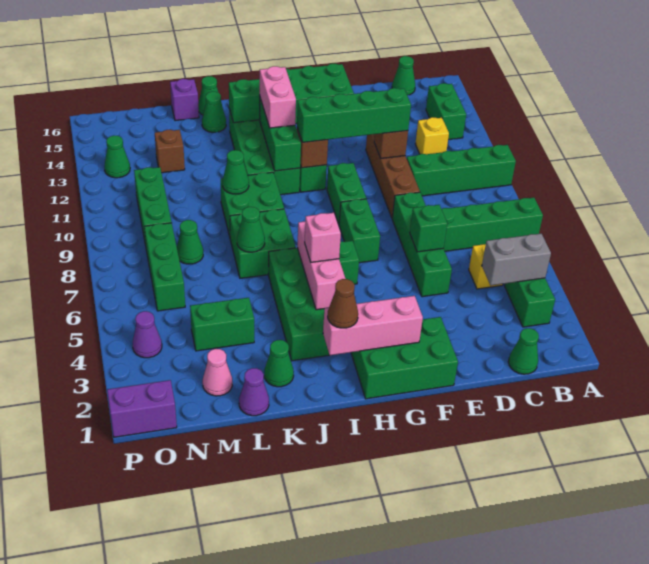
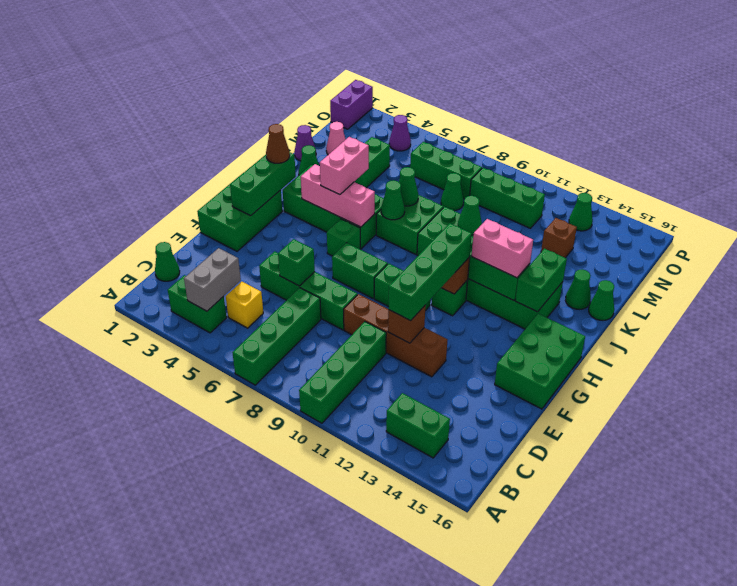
yellow 1x1 brick [415,117,449,154] -> none
green 1x1 cone [392,56,415,95] -> green 1x1 cone moved to [381,180,405,220]
pink 1x3 brick [323,296,423,355] -> green 1x3 brick [230,152,296,216]
pink 1x1 brick [305,213,341,262] -> pink 1x2 brick [320,137,369,195]
purple 1x1 brick [170,79,199,121] -> none

